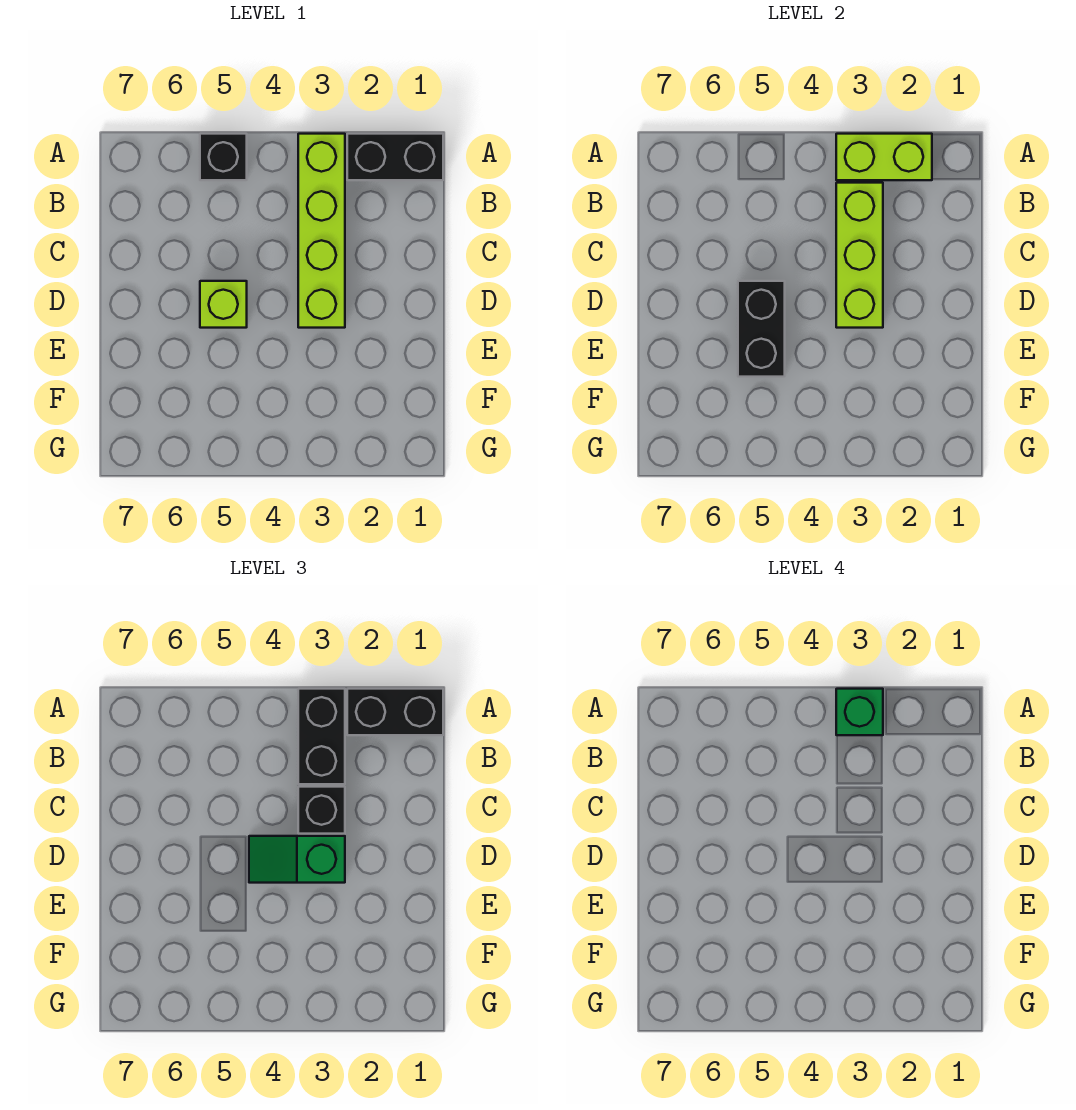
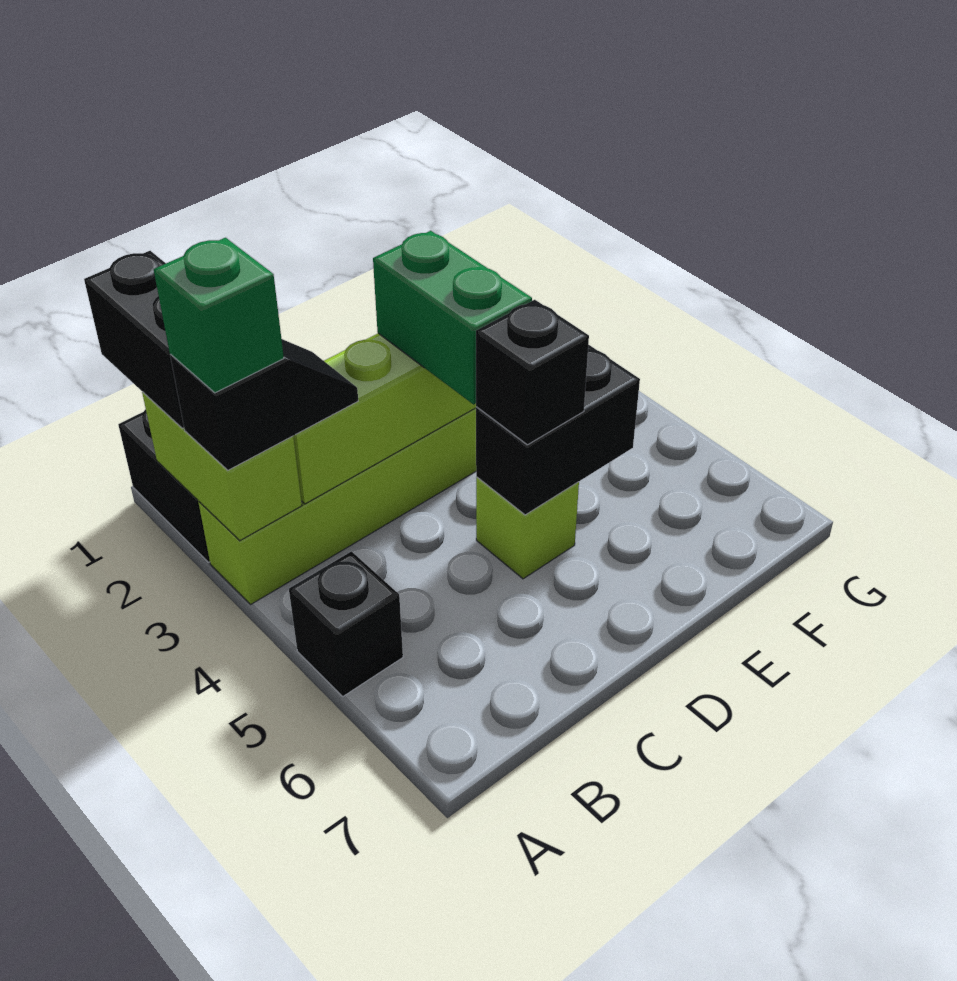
black 1x2 brick [298,689,345,784] -> black 1x2 slope [170,339,358,470]
black 1x1 brick [298,787,345,834] -> black 1x1 brick moved to [476,300,589,445]
green 1x2 slope [249,836,345,883] -> green 1x2 brick [373,231,532,404]

